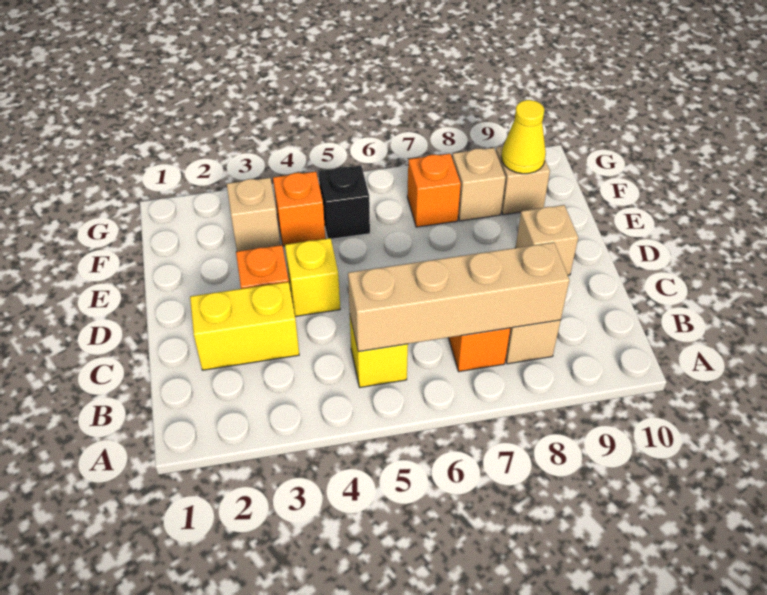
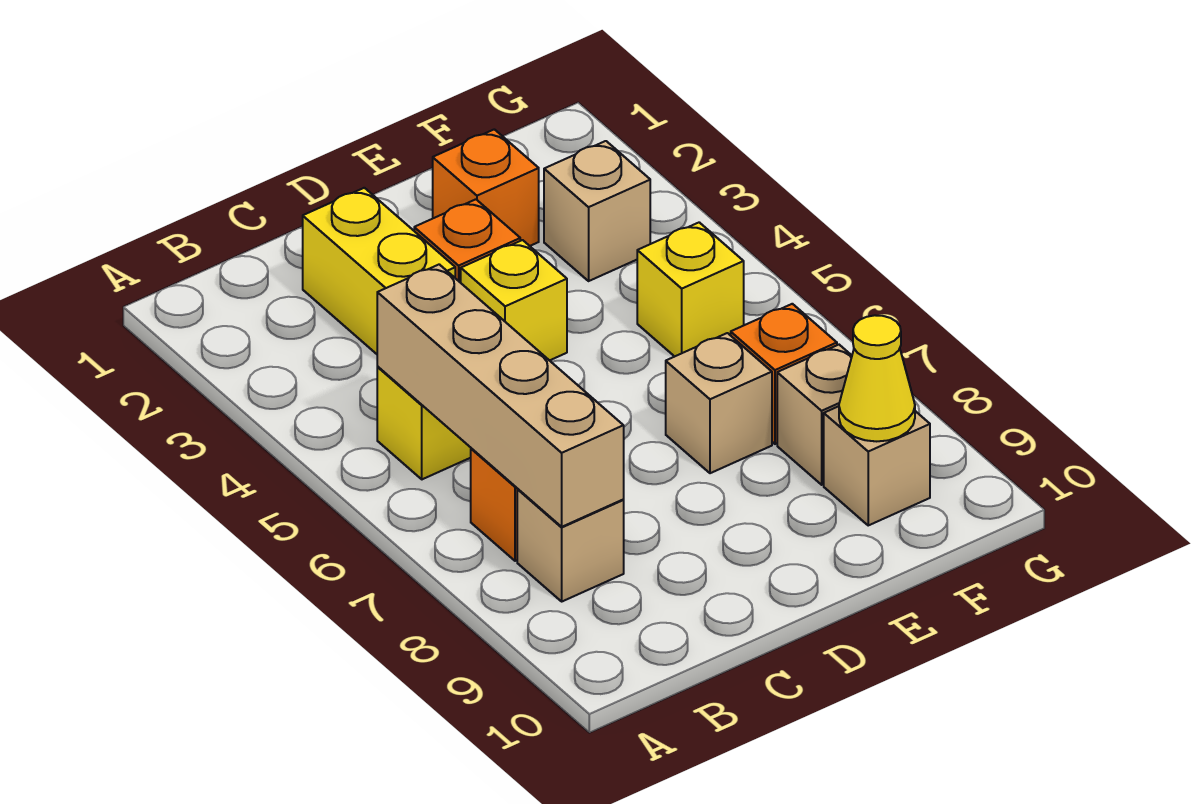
tan 1x1 brick [516,205,578,275] -> tan 1x1 brick moved to [666,333,772,473]
orange 1x1 brick [273,172,325,246] -> orange 1x1 brick moved to [433,129,539,246]
black 1x1 brick [319,166,370,239] -> yellow 1x1 brick [637,222,744,357]

